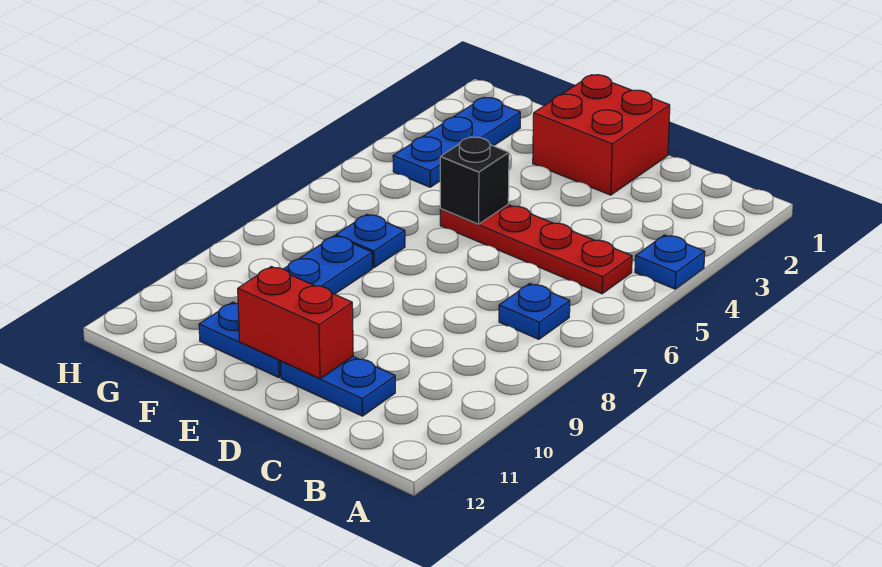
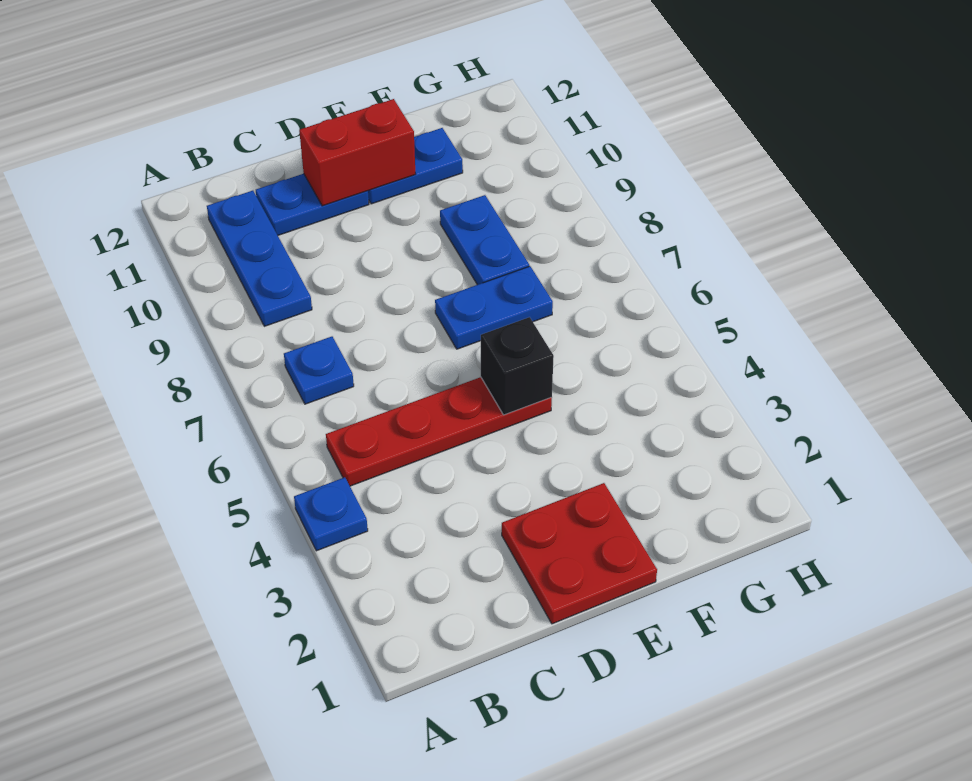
red 2x2 brick [533,75,670,195] -> red 2x2 plate [502,483,657,624]
blue 1x1 plate [336,214,405,268] -> blue 1x2 plate [435,266,553,349]
blue 1x3 plate [393,97,520,187] -> blue 1x3 plate moved to [207,191,312,326]

